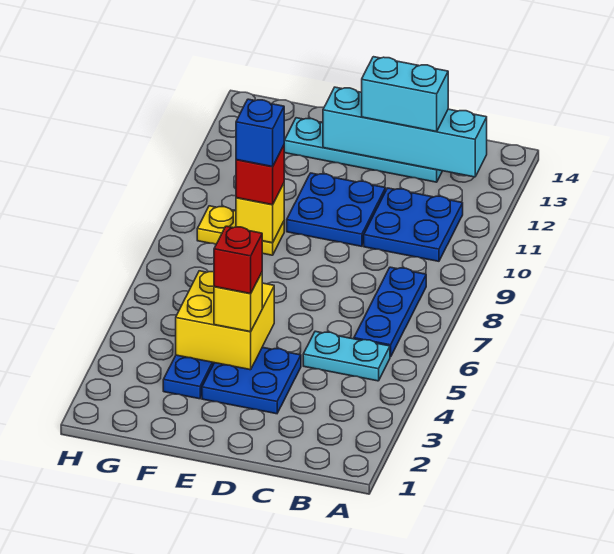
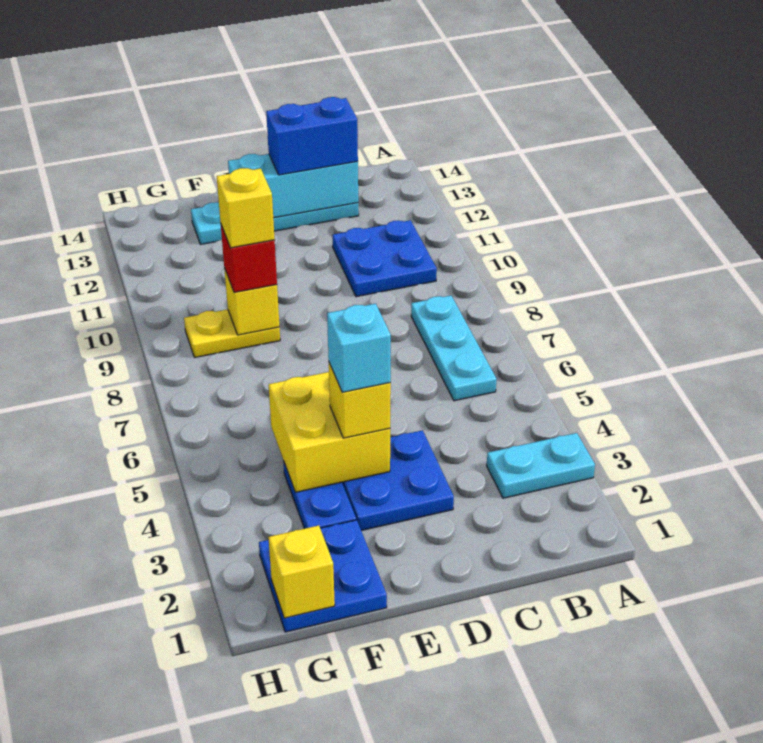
cyan 1x2 plate [303,331,390,381] -> cyan 1x2 plate moved to [487,433,595,498]
blue 1x3 plate [354,267,426,357] -> cyan 1x3 plate [411,295,496,401]
cyan 1x4 brick [323,87,487,177] -> cyan 1x3 brick [228,154,358,218]
cyan 1x2 brick [362,57,448,132] -> blue 1x2 brick [266,97,358,175]
blue 2x2 plate [287,173,386,246] -> blue 2x2 plate moved to [259,520,387,632]
red 1x1 brick [214,226,262,294] -> cyan 1x1 brick [327,304,391,392]
blue 1x1 brick [236,99,284,167] -> yellow 1x1 brick [217,168,275,248]
none -> yellow 1x1 brick [268,525,335,618]

